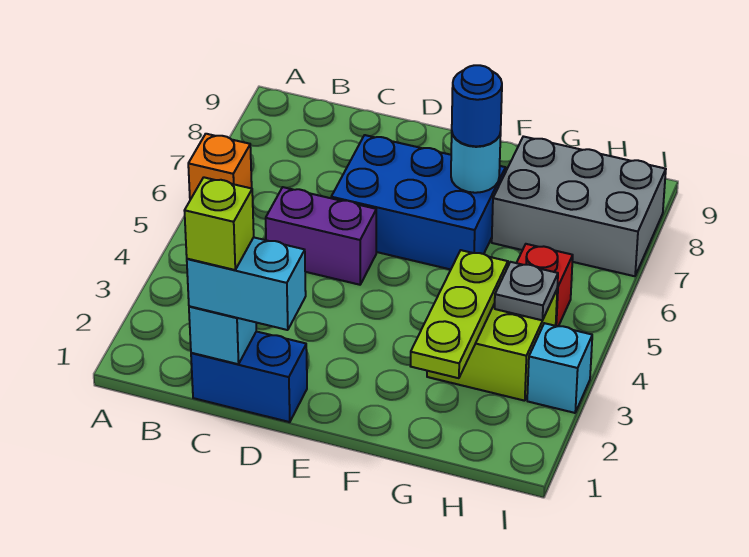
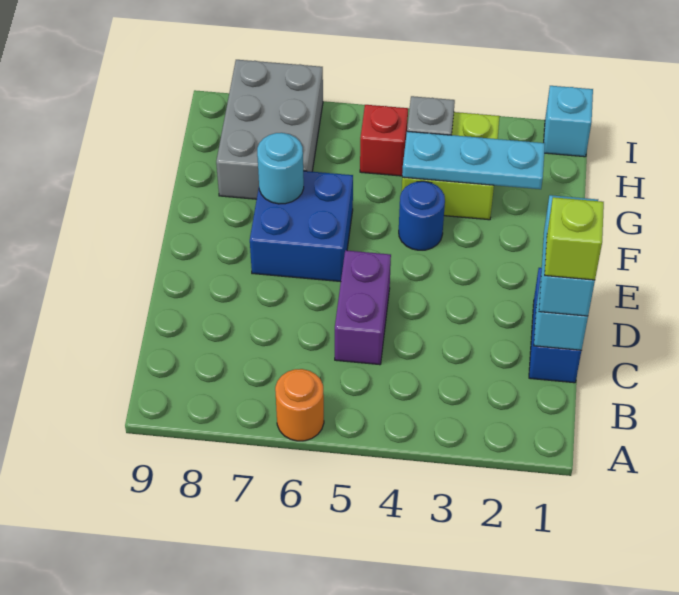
orange 1x1 brick [188,134,252,200] -> orange 1x1 round brick [275,369,324,441]
blue 2x3 brick [331,135,505,269] -> blue 2x2 brick [250,171,353,282]
blue 1x1 round brick [452,65,502,146] -> blue 1x1 round brick moved to [399,181,445,250]
lime 1x3 plate [411,250,508,378] -> cyan 1x3 plate [402,131,545,189]
cyan 1x1 brick [527,323,592,413] -> cyan 1x1 brick moved to [544,86,593,157]

